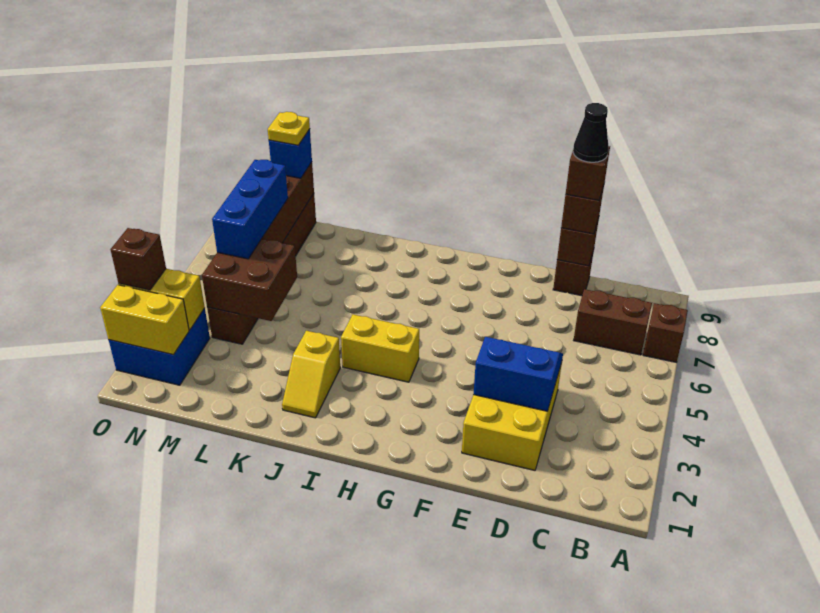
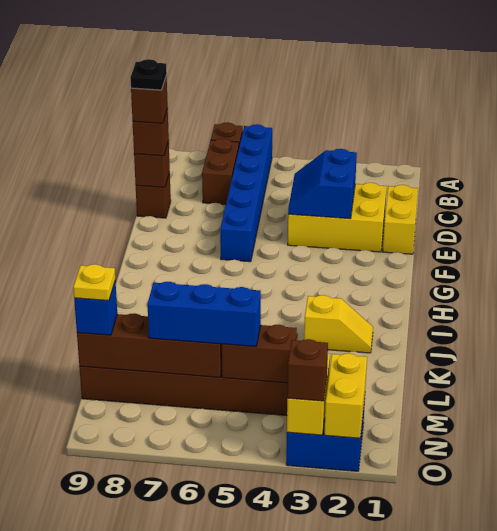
none -> blue 1x6 brick [220,124,272,262]
black 1x1 cone [573,103,608,162] -> black 1x1 plate [130,59,167,90]
yellow 1x2 brick [341,315,419,382] -> yellow 1x2 brick moved to [383,185,418,254]
brown 2x2 brick [202,239,297,321] -> brown 1x2 brick [222,325,297,383]

